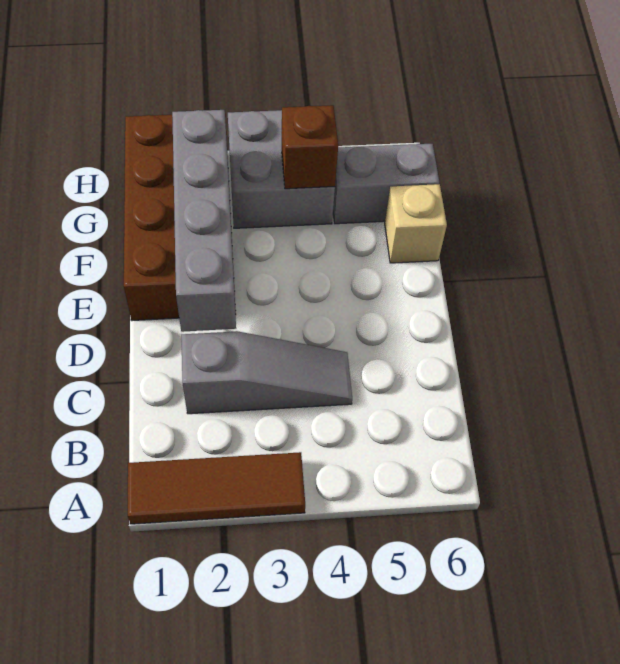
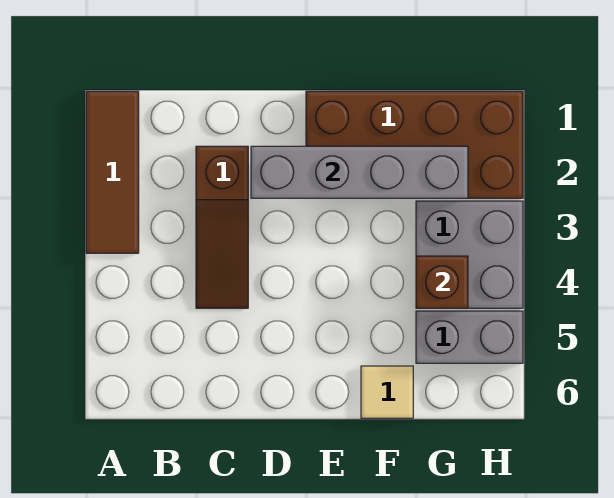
grey 1x3 slope [181,331,352,414] -> brown 1x3 slope [196,146,248,308]
tan 1x1 brick [385,184,447,263] -> tan 1x1 tile [361,366,413,418]
grey 1x2 brick [333,144,439,224] -> grey 1x2 brick turned to [416,311,523,363]

